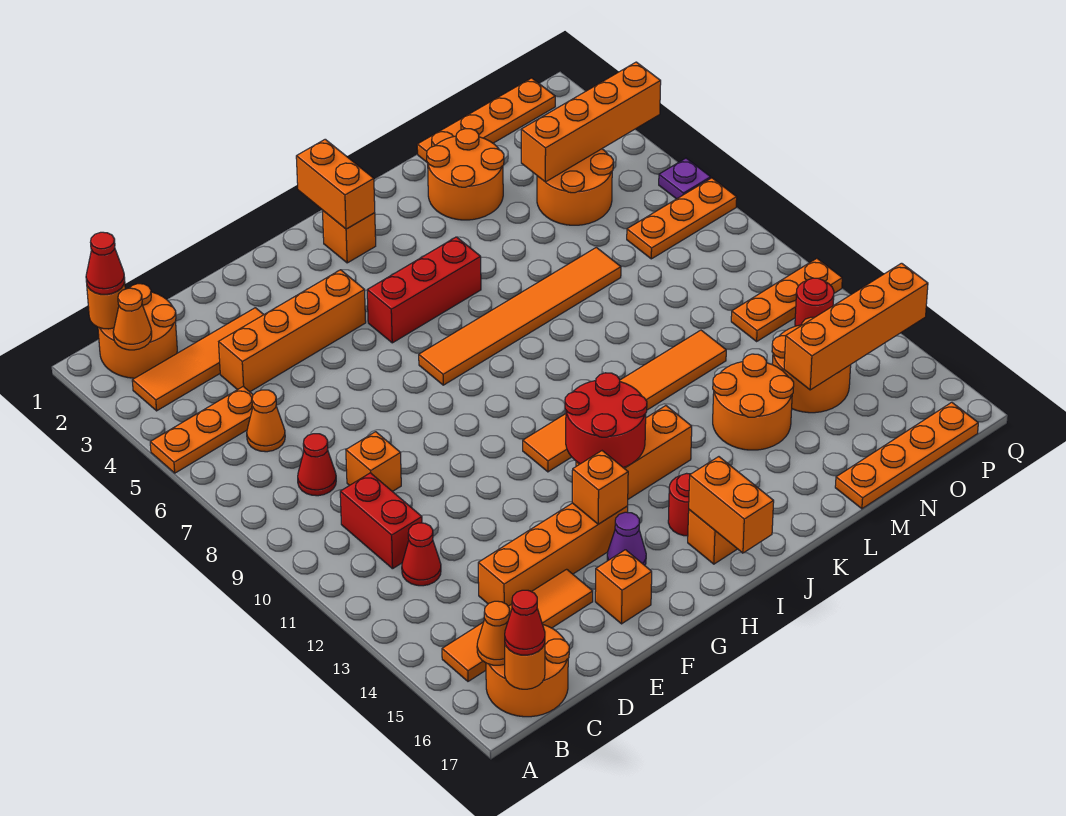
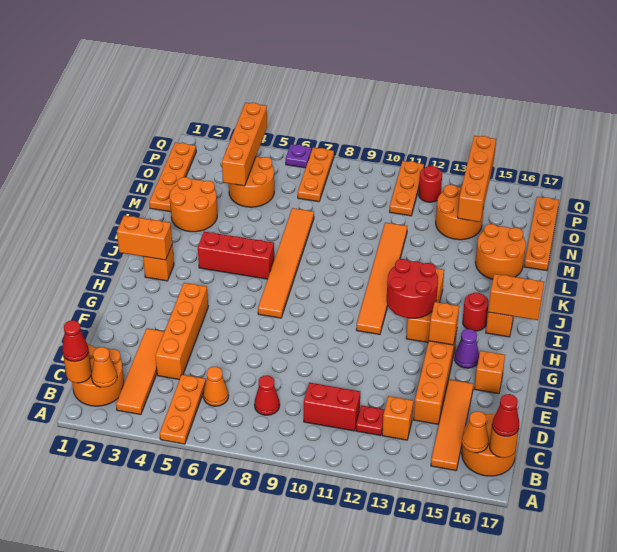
red 1x1 cone [402,523,441,586] -> red 1x1 plate [356,405,385,436]
orange 1x1 brick [346,432,401,492] -> orange 1x1 brick moved to [382,396,413,440]
red 1x3 brick [367,237,481,343] -> red 1x3 brick turned to [198,232,274,279]
orange 2x2 round brick [713,354,794,450] -> orange 2x2 round brick moved to [475,224,526,279]

